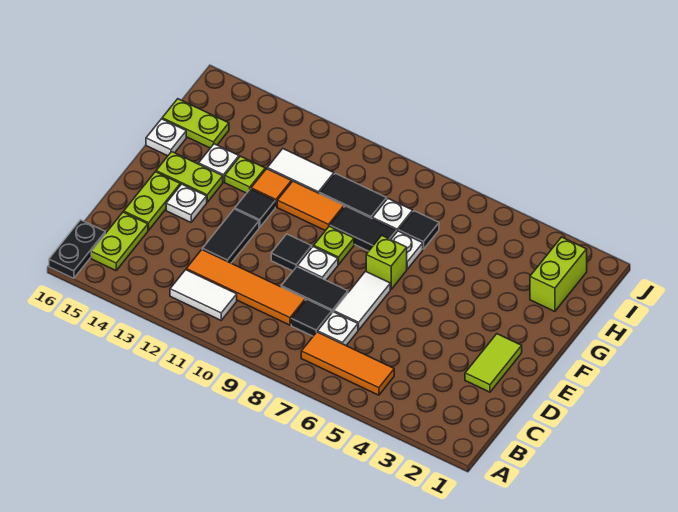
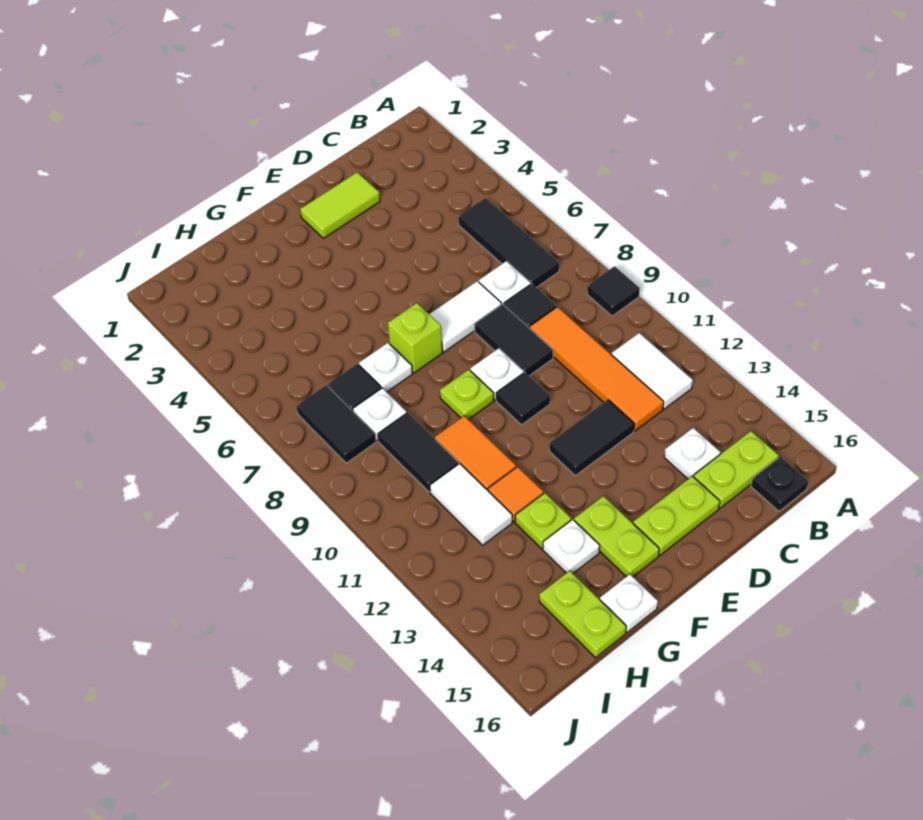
black 1x2 plate [49,220,105,278] -> black 1x1 plate [751,457,808,511]
orange 1x3 tile [301,332,394,395] -> black 1x3 tile [458,198,559,287]
white 1x1 plate [166,184,207,222] -> white 1x1 plate moved to [664,428,720,479]
black 1x1 tile [235,189,275,227] -> black 1x1 tile moved to [587,266,640,316]
black 1x2 tile [330,206,397,251] -> black 1x2 tile moved to [297,385,376,463]
lime 1x2 brick [530,237,587,311] -> none

